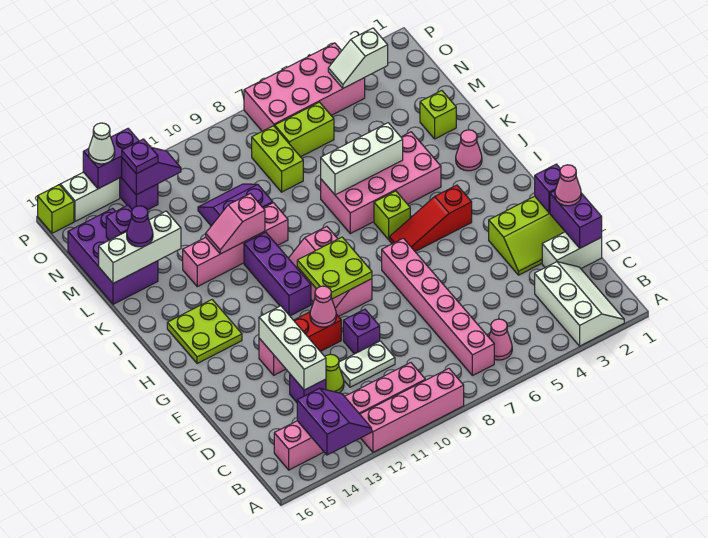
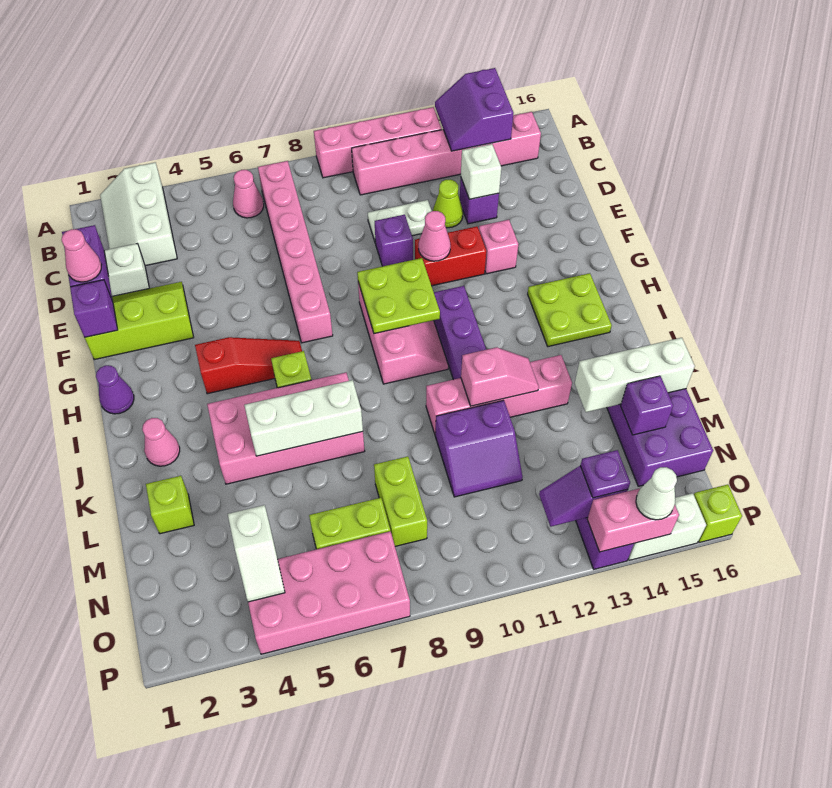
white 1x3 brick [259,306,326,390] -> white 1x1 brick [461,144,501,199]
purple 1x1 cone [127,206,153,247] -> purple 1x1 cone moved to [96,365,134,414]
white 1x2 slope [328,28,388,88] -> white 1x2 slope turned to [228,505,285,602]
purple 1x2 brick [83,129,139,189] -> pink 1x2 brick [587,488,679,552]

